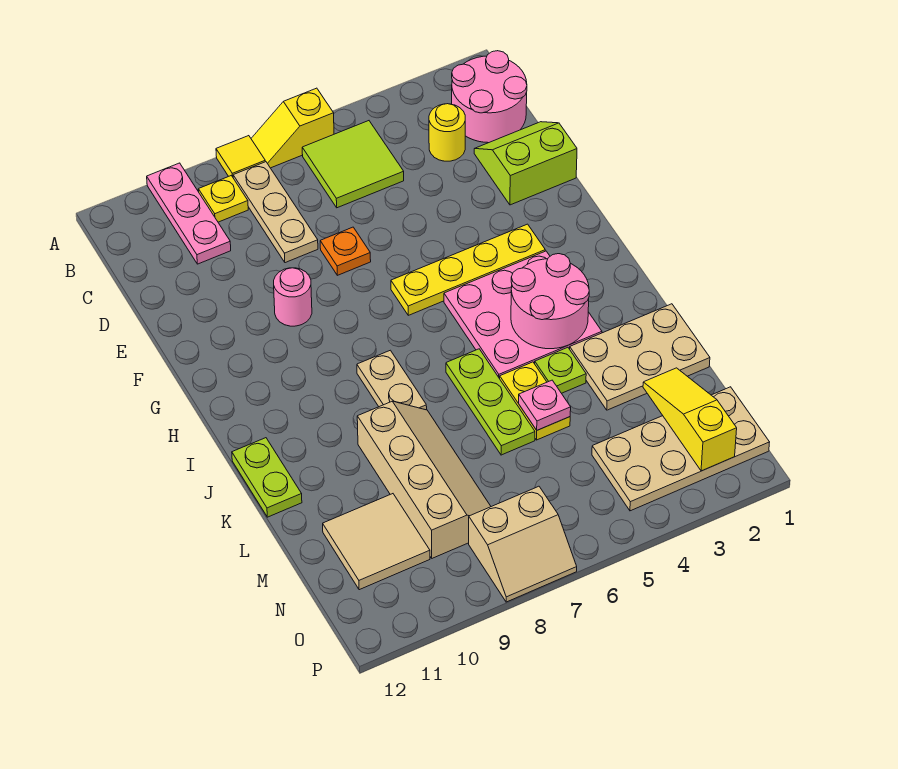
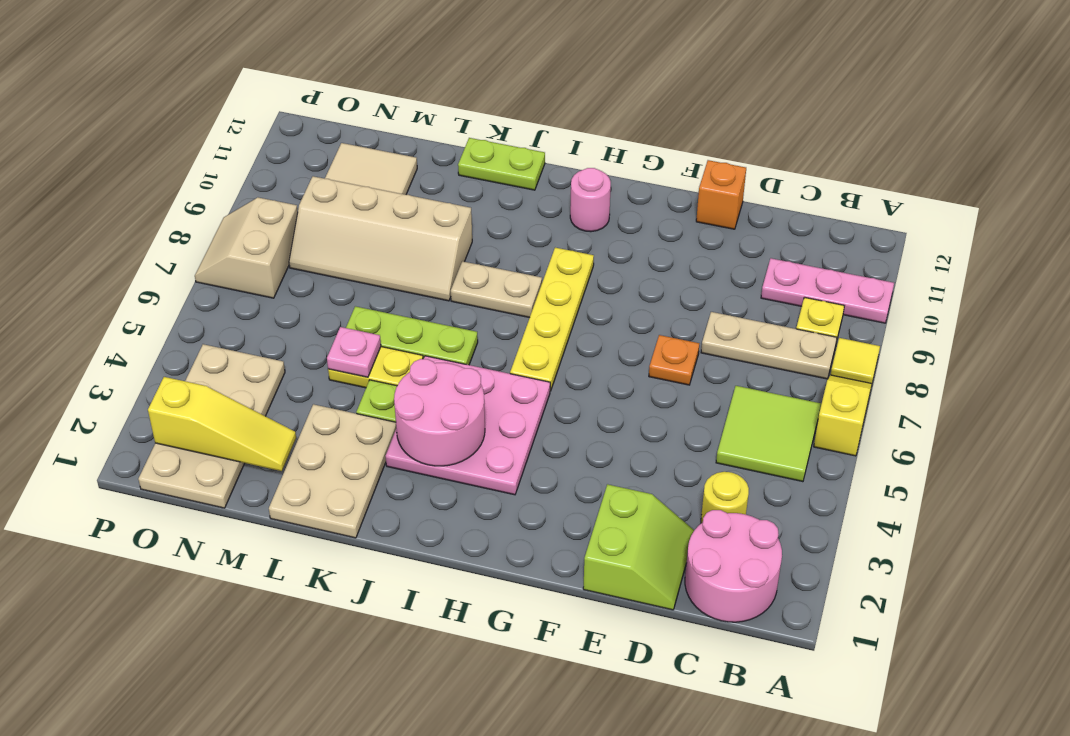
none -> orange 1x1 brick [696,160,746,229]
pink 1x1 round brick [274,268,312,326] -> pink 1x1 round brick moved to [570,168,611,232]
yellow 1x4 plate [391,224,545,315] -> yellow 1x4 plate moved to [510,248,594,391]

